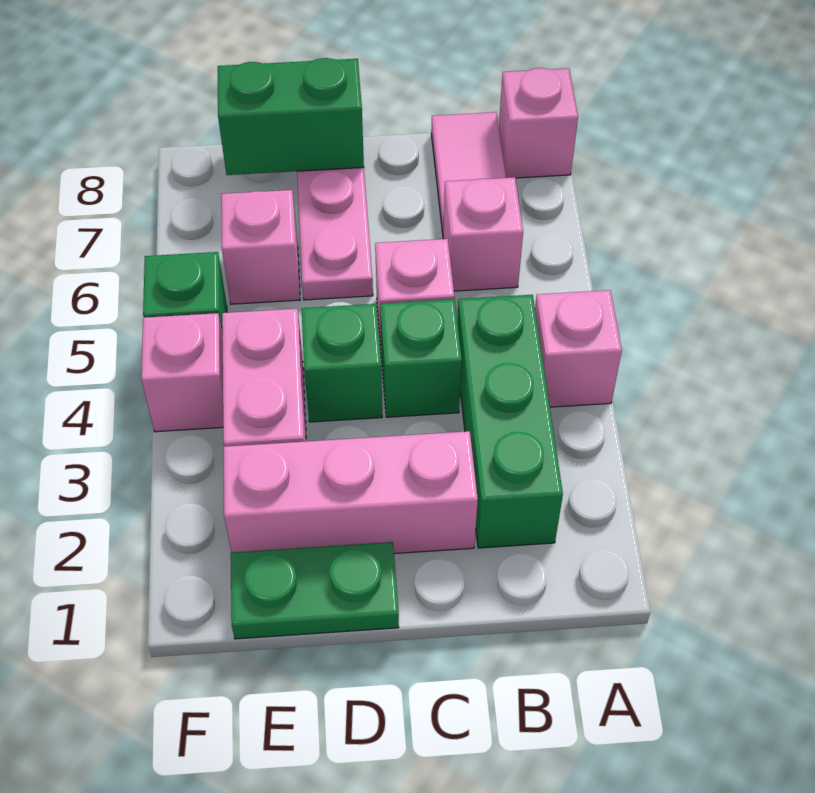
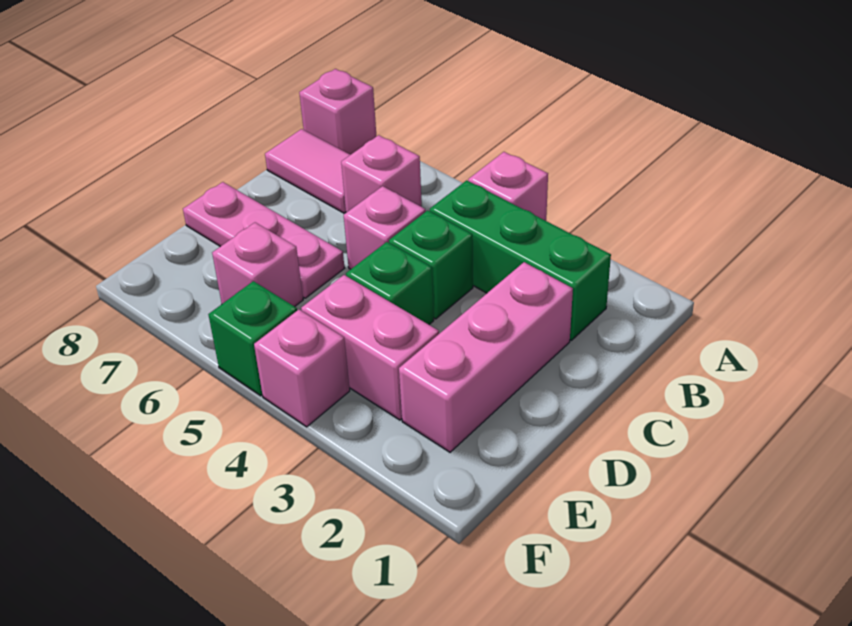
green 1x2 plate [231,542,399,639] -> none
green 1x2 brick [218,58,364,175] -> none

